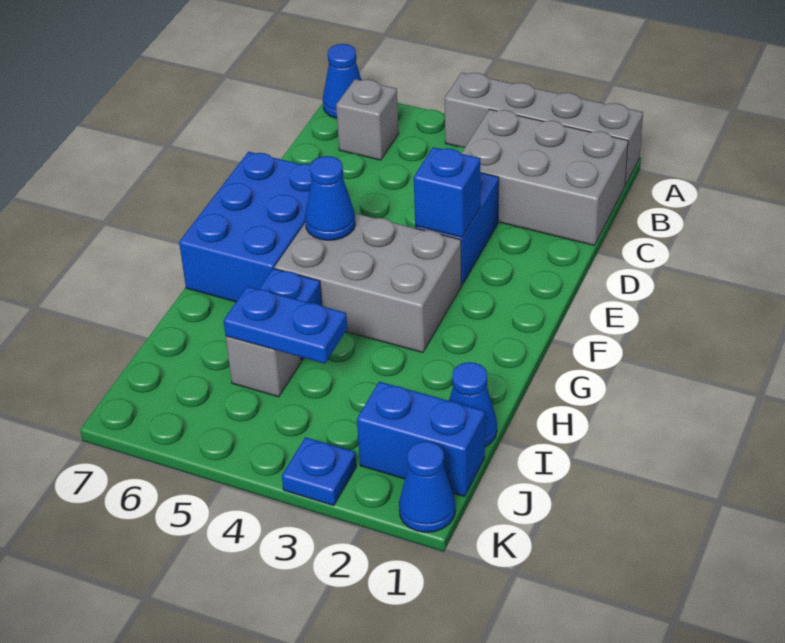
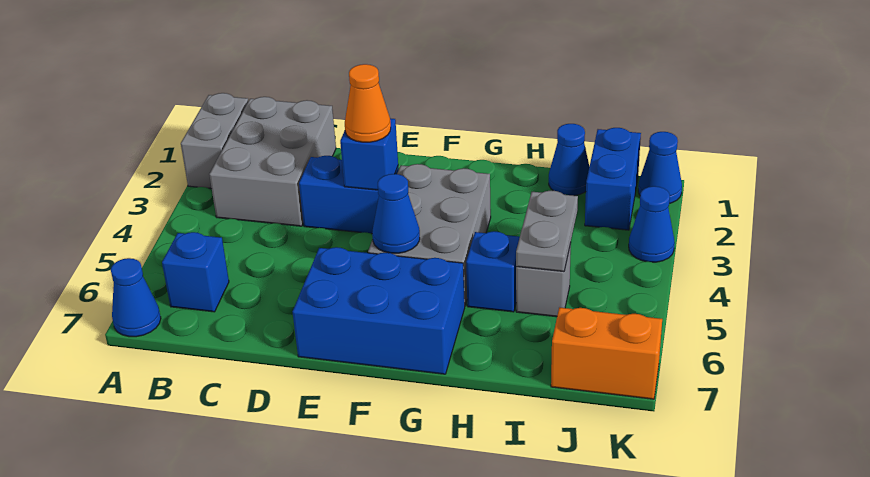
grey 1x4 brick [445,73,643,185] -> grey 1x2 brick [181,93,248,189]
grey 1x1 brick [336,79,399,160] -> blue 1x1 brick [162,232,229,312]
none -> orange 1x1 cone [345,64,391,142]
blue 1x2 plate [223,286,347,364] -> grey 1x2 plate [516,191,578,272]
none -> orange 1x2 brick [551,307,662,399]
blue 1x1 plate [282,437,356,506] -> blue 1x1 cone [629,186,675,262]

